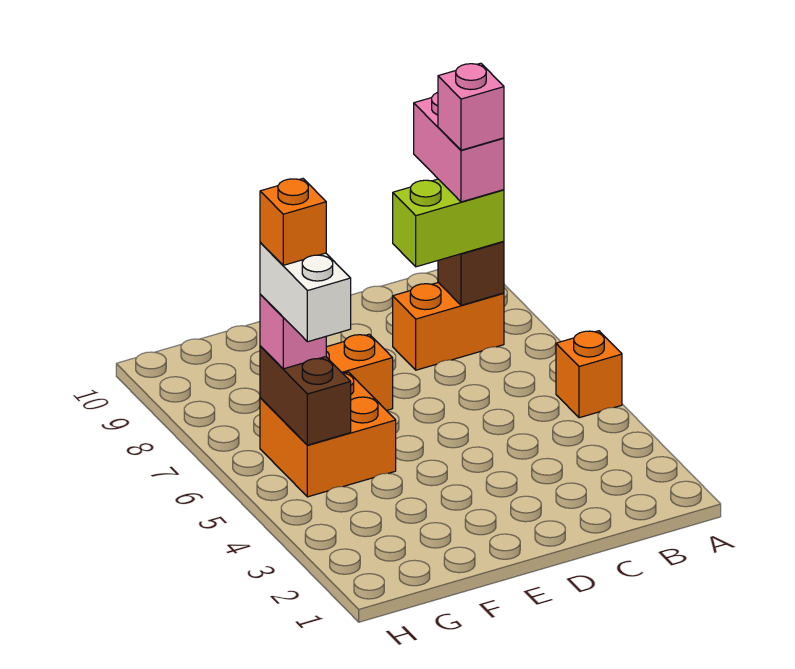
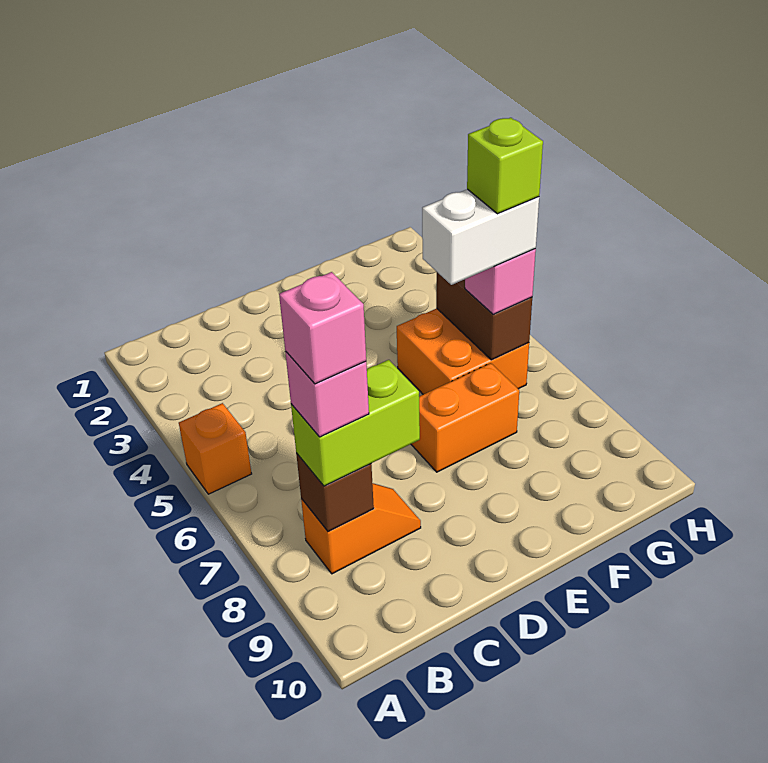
orange 1x2 brick [393,283,504,370] -> orange 1x2 slope [301,483,421,574]
pink 1x2 brick [414,92,504,202] -> pink 1x1 brick [285,351,369,437]
white 1x2 brick [260,242,351,342] -> white 1x2 brick turned to [422,189,539,285]
orange 1x1 brick [260,179,326,265] -> lime 1x1 brick [467,118,543,214]

